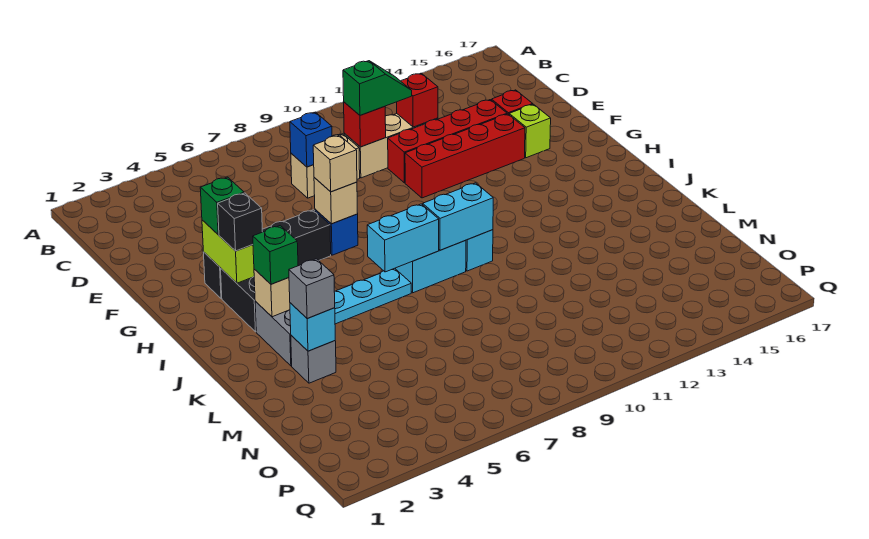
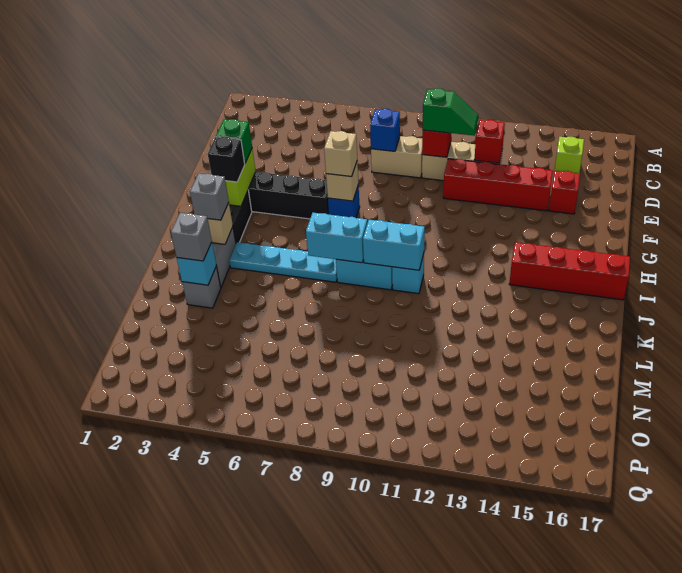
red 1x4 brick [405,114,525,198] -> red 1x4 brick moved to [509,242,630,300]
lime 1x1 brick [509,104,551,158] -> lime 1x1 brick moved to [555,137,584,173]
green 1x1 brick [253,226,298,284] -> grey 1x1 brick [190,173,229,220]

